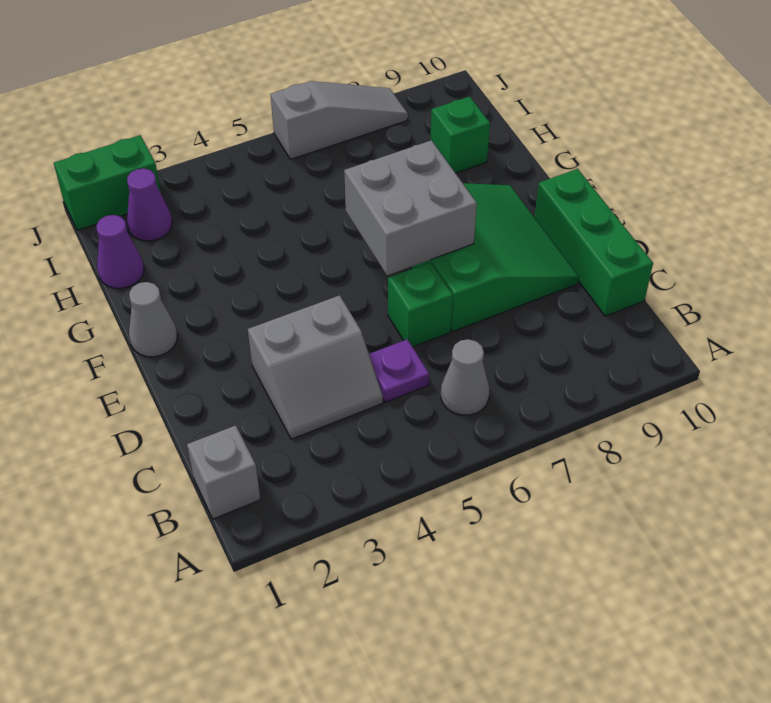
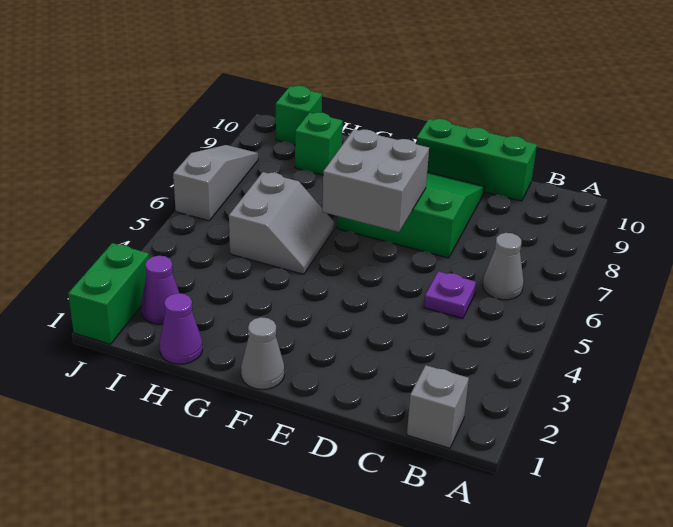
grey 2x2 slope [248,295,383,439] -> grey 2x2 slope moved to [229,172,334,274]
green 1x1 brick [388,262,453,347] -> green 1x1 brick moved to [276,86,322,145]

